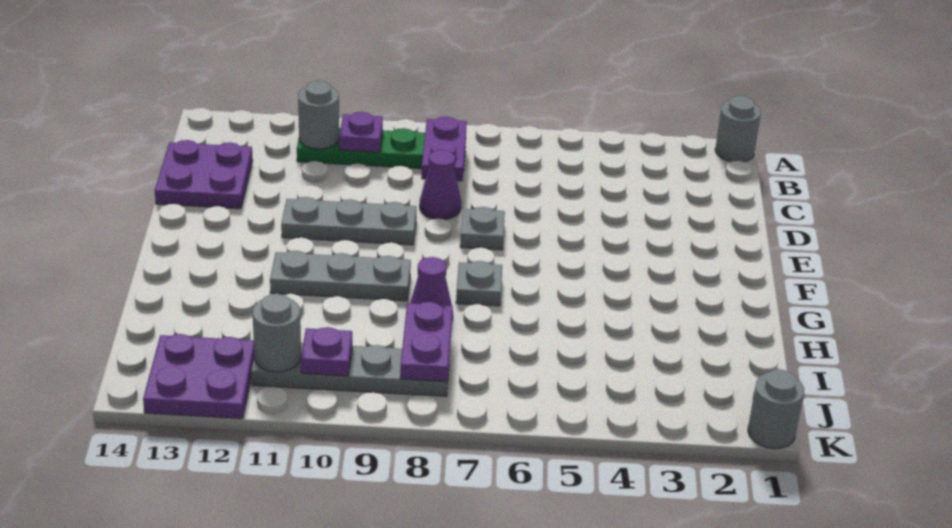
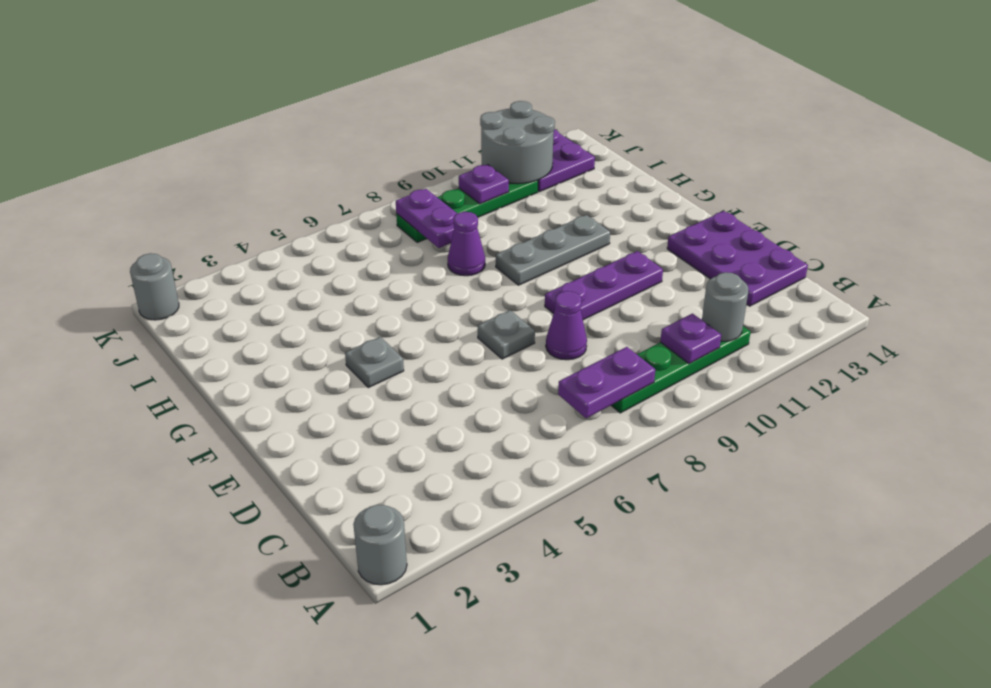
purple 1x2 plate [421,117,467,181] -> purple 1x2 plate turned to [558,347,655,418]
purple 2x2 plate [155,140,253,209] -> purple 2x3 plate [667,211,808,306]
grey 1x3 plate [281,197,416,245] -> purple 1x3 plate [545,251,663,320]
grey 1x1 plate [456,261,502,306] -> grey 1x1 plate moved to [345,337,404,388]
grey 1x4 plate [251,343,450,396] -> green 1x4 plate [396,180,538,242]
grey 1x1 round brick [253,294,301,372] -> grey 2x2 round brick [480,101,555,184]

